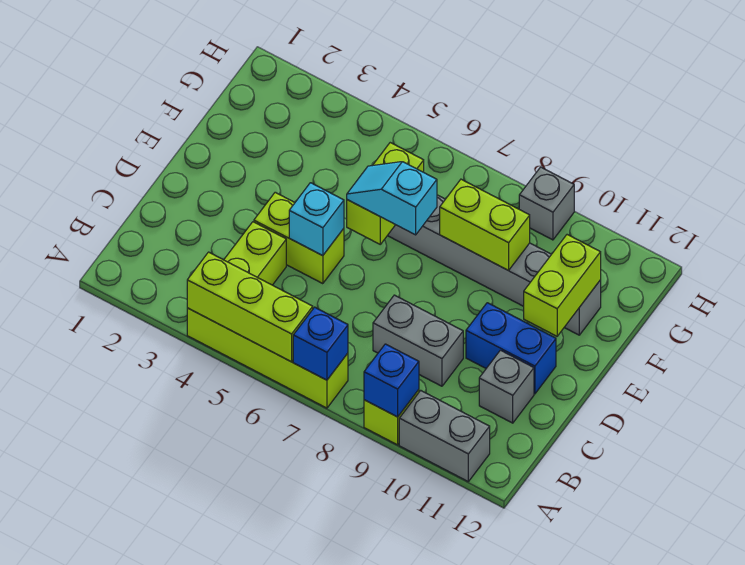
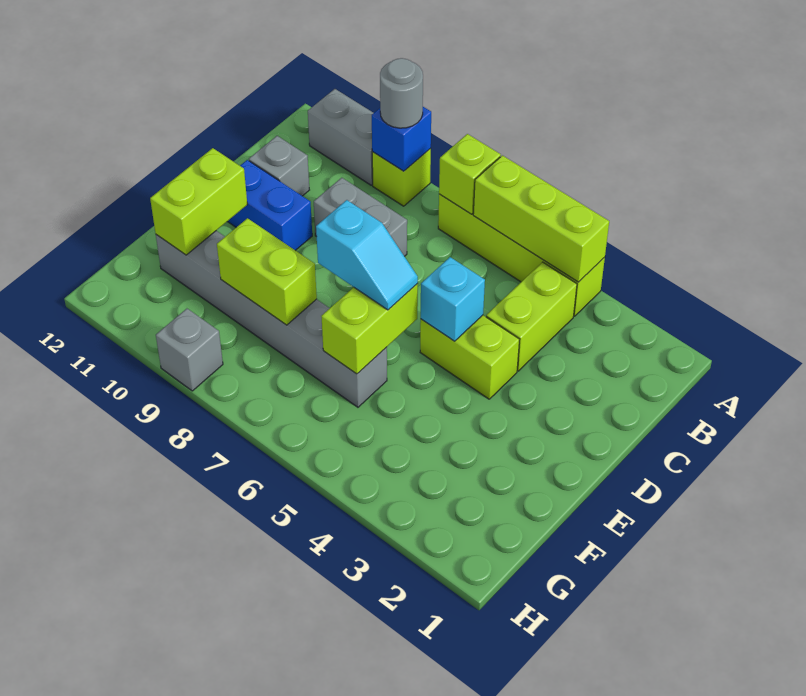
blue 1x1 brick [293,307,348,380] -> lime 1x1 brick [439,134,501,214]
none -> grey 1x1 round brick [380,58,423,128]

